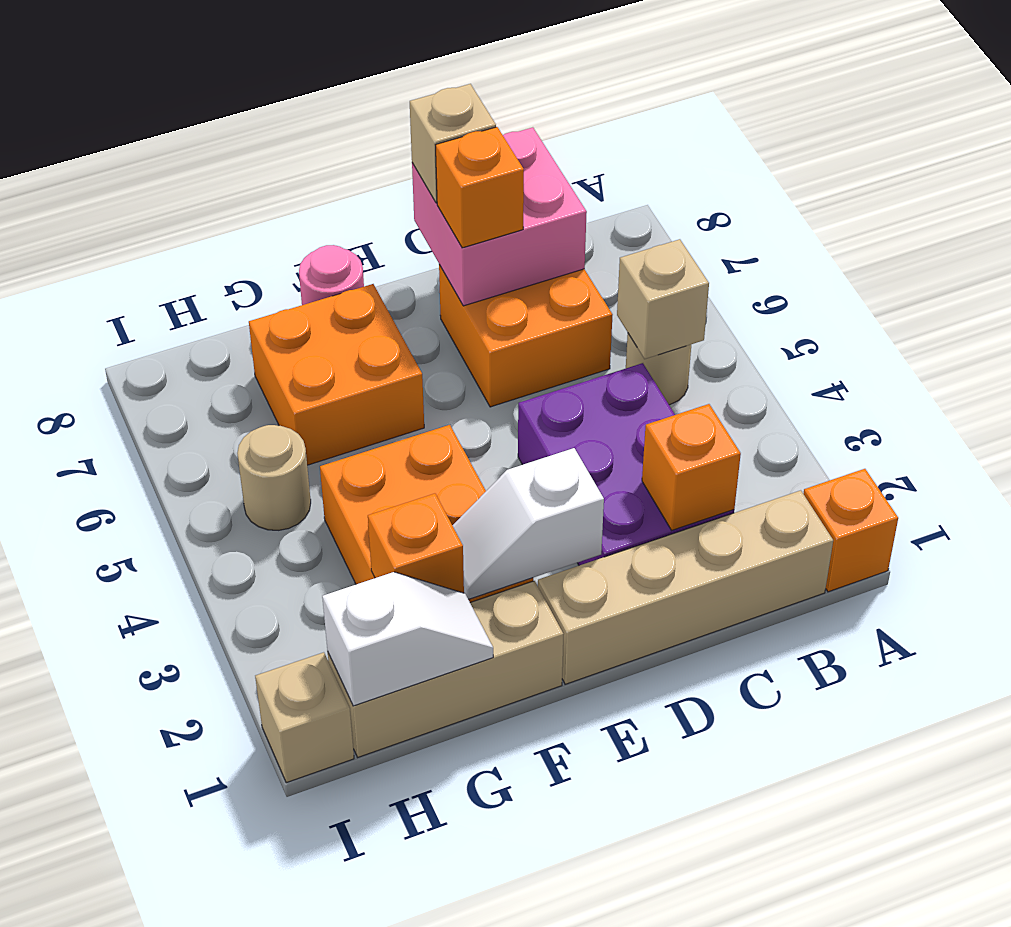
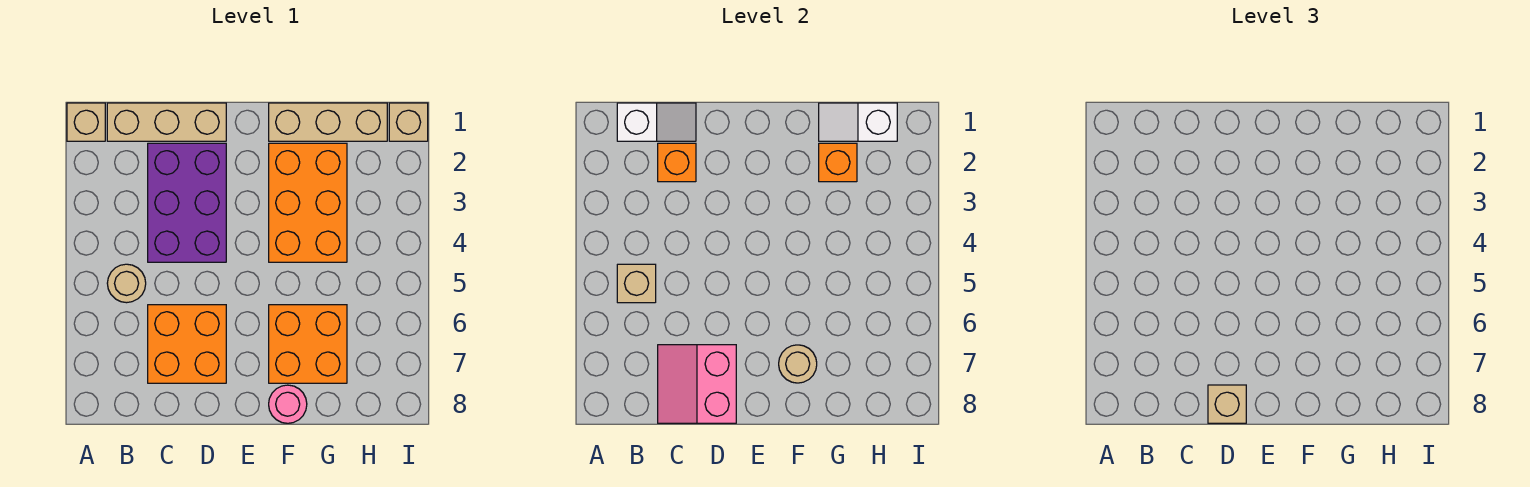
orange 1x1 brick [803,469,898,592] -> tan 1x1 brick [67,103,105,141]
tan 1x4 brick [538,490,833,684] -> tan 1x3 brick [107,103,226,141]
pink 2x2 brick [412,127,587,306] -> pink 2x2 slope [658,345,736,423]
orange 1x1 brick [436,127,524,248] -> none
white 1x2 slope [452,448,604,599] -> white 1x2 slope moved to [617,103,696,141]
tan 1x1 round brick [237,425,311,530] -> tan 1x1 round brick moved to [779,345,817,383]

